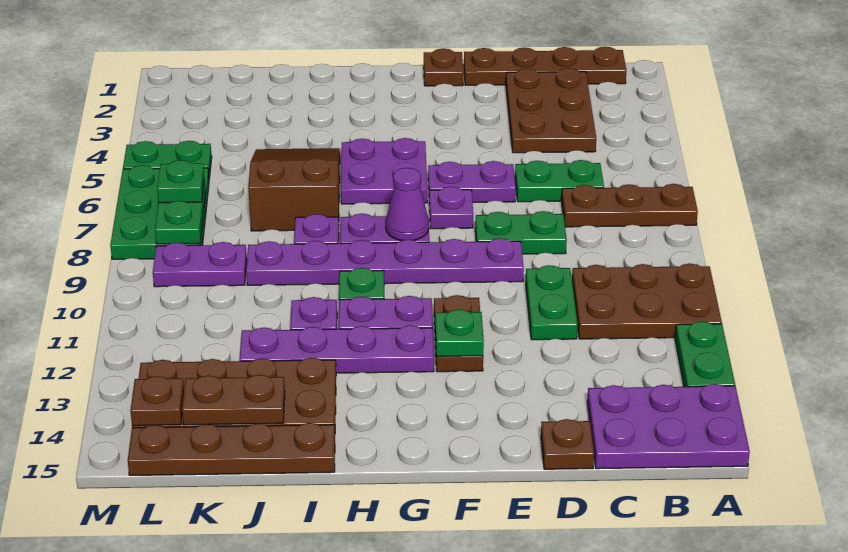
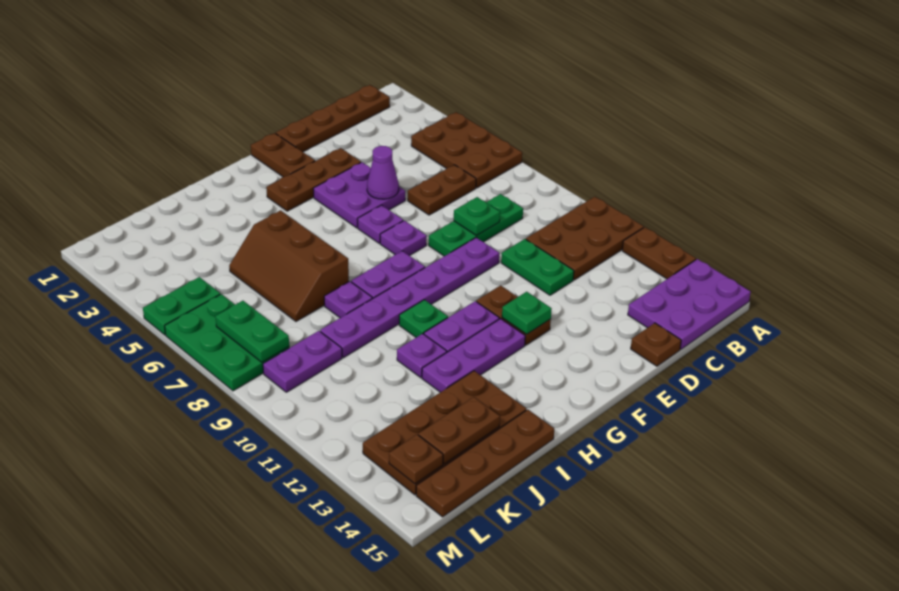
brown 1x3 plate [562,184,698,227] -> brown 1x3 plate moved to [266,148,361,211]
green 1x2 plate [675,322,735,387] -> brown 1x2 plate [622,227,696,279]
brown 2x3 plate [506,68,596,153] -> brown 2x3 plate moved to [411,112,522,188]
green 1x2 plate [515,160,604,202] -> brown 1x2 plate [408,165,476,215]
green 1x2 plate [475,211,567,254] -> green 1x3 plate [429,194,523,256]
purple 1x2 plate [428,161,516,202] -> purple 1x1 plate [358,205,403,243]
brown 1x1 plate [424,48,463,86] -> brown 1x2 plate [251,133,315,177]
purple 2x2 plate [341,138,427,204] -> purple 2x2 plate moved to [313,162,405,228]
purple 1x1 cone [386,168,429,240] -> purple 1x1 cone moved to [367,146,399,199]
purple 1x4 plate [240,326,434,373] -> purple 1x3 plate [422,319,525,392]
brown 2x3 slope [248,148,340,231] -> brown 2x3 slope turned to [229,210,349,321]
green 1x1 plate [157,160,204,203] -> green 1x1 plate moved to [454,197,500,236]

